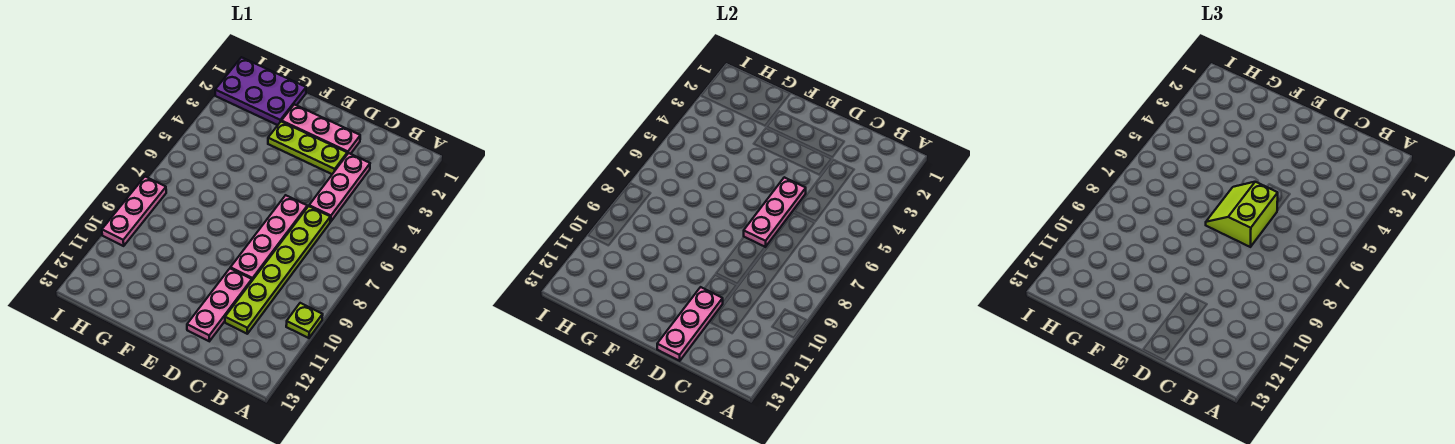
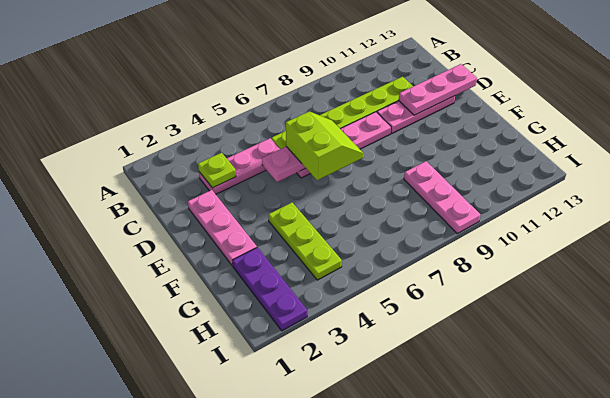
lime 1x1 plate [286,303,323,338] -> lime 1x1 plate moved to [198,153,236,188]
lime 1x3 plate [268,122,347,174] -> lime 1x3 plate moved to [269,203,342,280]
lime 2x2 slope [1206,182,1278,247] -> lime 2x2 slope turned to [286,111,364,180]
purple 2x3 plate [215,57,306,125] -> purple 1x3 plate [233,247,307,331]
pink 1x3 plate [102,177,166,246] -> pink 1x3 plate turned to [404,161,480,234]

